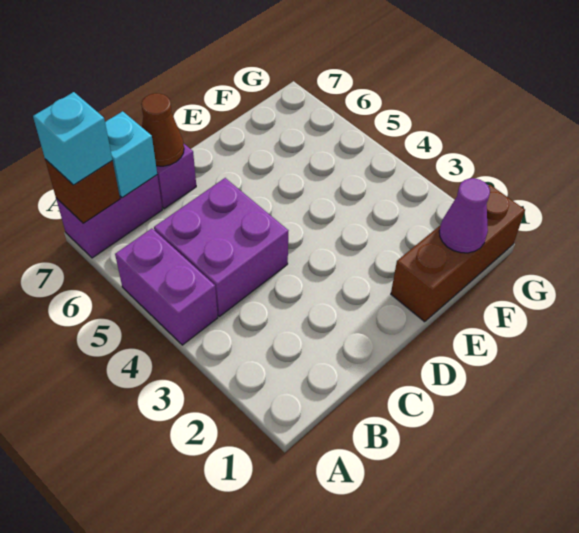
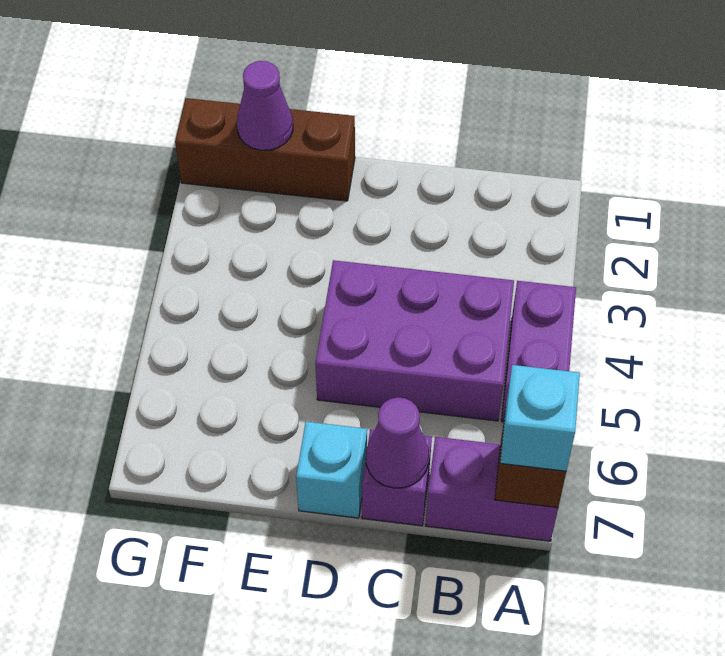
purple 2x2 brick [154,178,288,316] -> purple 2x3 brick [315,260,514,421]
cyan 1x1 brick [105,111,157,198] -> cyan 1x1 brick moved to [296,422,367,518]
brown 1x1 cone [141,93,184,166] -> purple 1x1 cone [366,397,429,488]

